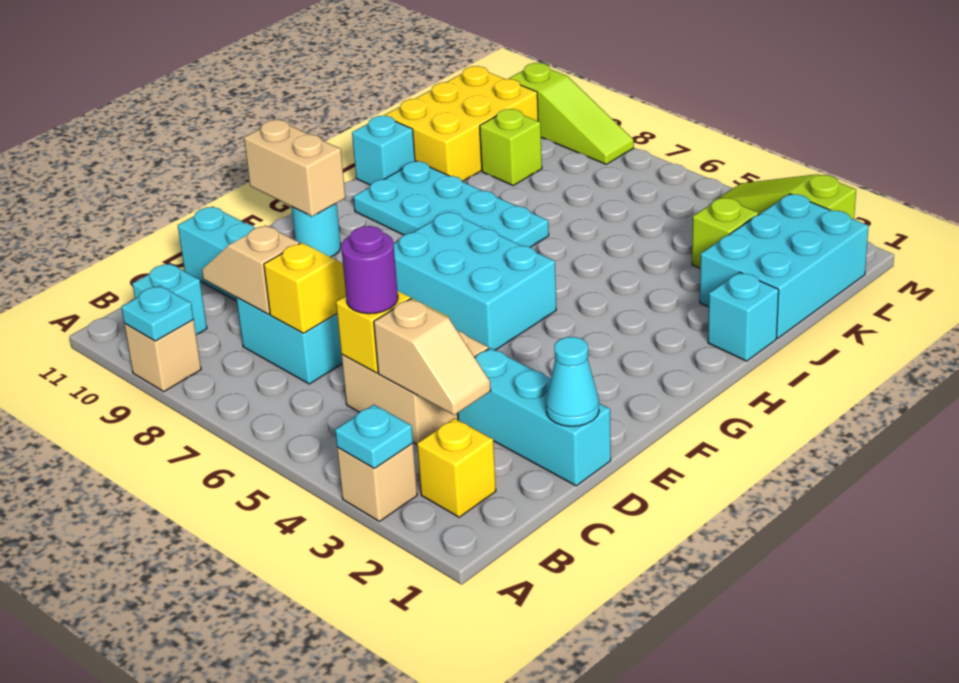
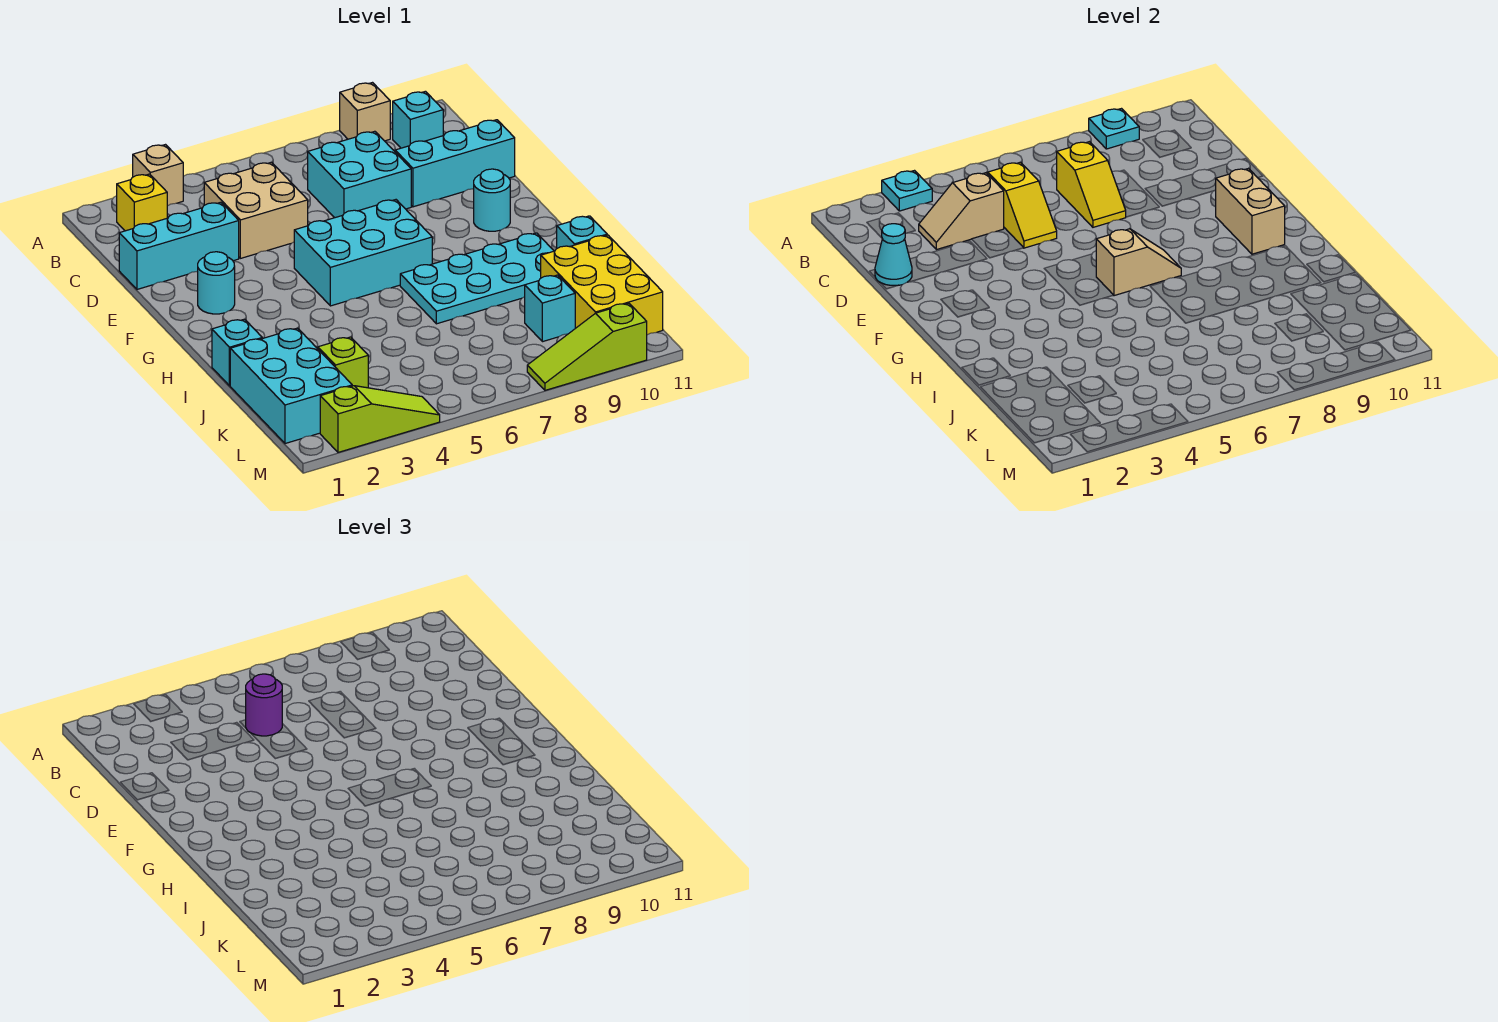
tan 1x2 slope [202,225,299,314] -> tan 1x2 slope moved to [1096,229,1181,296]
none -> cyan 1x1 round brick [198,252,235,314]
tan 1x2 brick [244,120,345,216] -> tan 1x2 brick turned to [1216,168,1285,254]
lime 1x1 brick [480,109,542,185] -> cyan 1x1 brick [525,275,575,342]

